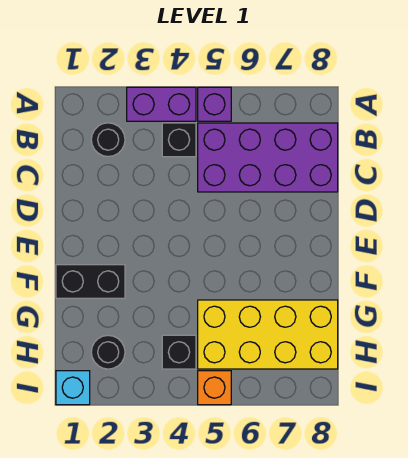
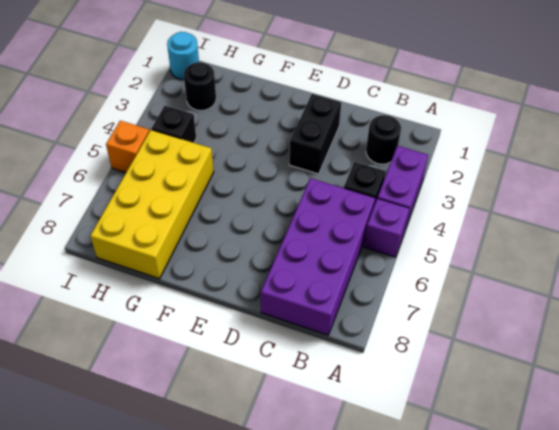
black 1x2 brick [56,265,125,298] -> black 1x2 brick moved to [289,94,341,174]
cyan 1x1 brick [56,371,90,405] -> cyan 1x1 round brick [167,32,199,80]

